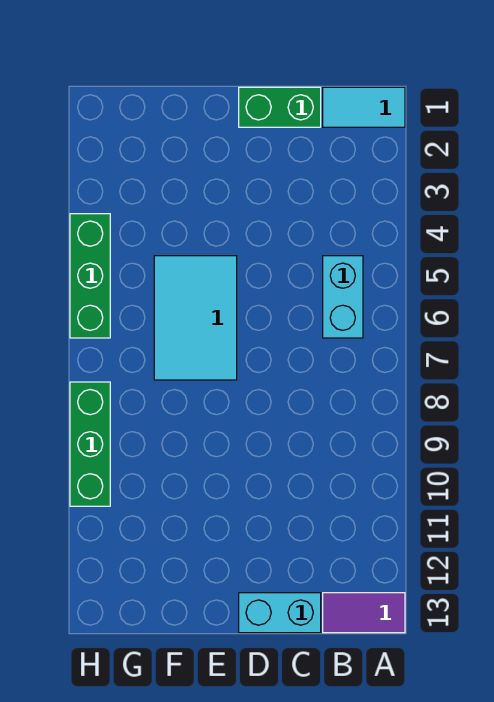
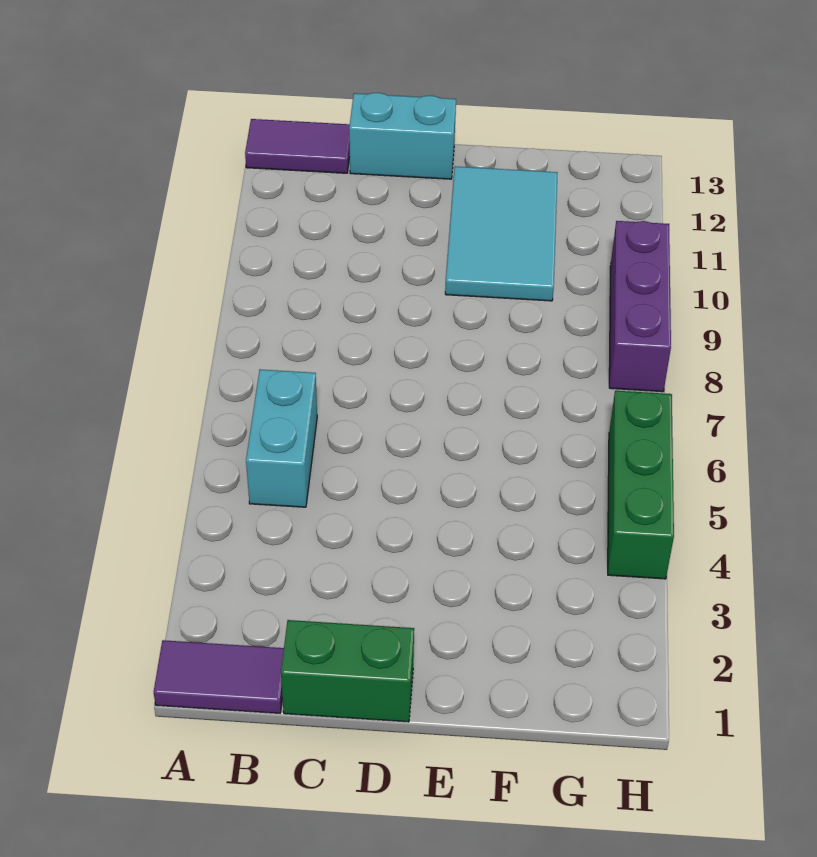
cyan 1x2 tile [323,87,405,127] -> purple 1x2 tile [154,640,284,713]
cyan 2x3 tile [154,256,237,380] -> cyan 2x3 tile moved to [445,166,558,301]
green 1x3 brick [70,382,110,506] -> purple 1x3 brick [609,221,671,392]

